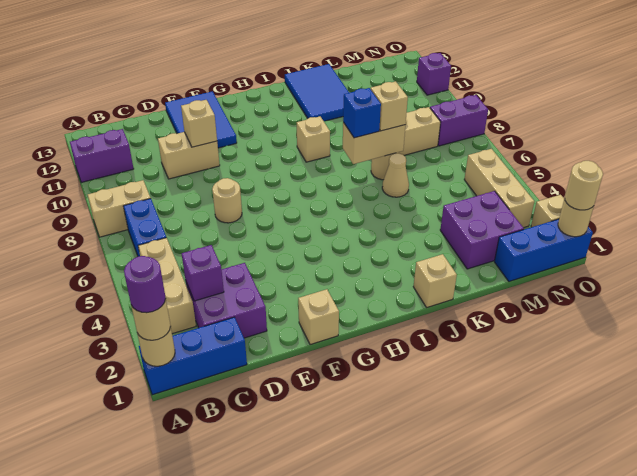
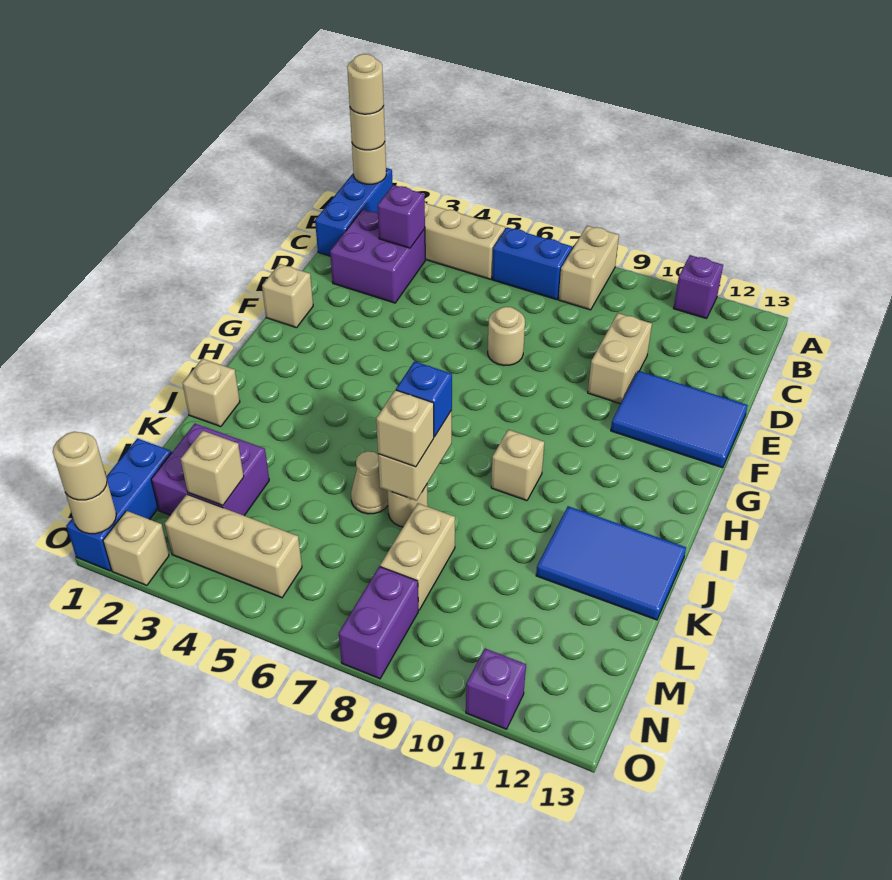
purple 1x1 round brick [124,256,166,313] -> tan 1x1 round brick [347,54,384,114]
purple 1x2 brick [70,129,134,183] -> purple 1x1 brick [673,255,723,319]
tan 1x1 brick [181,100,217,147] -> tan 1x1 brick moved to [181,431,244,506]

